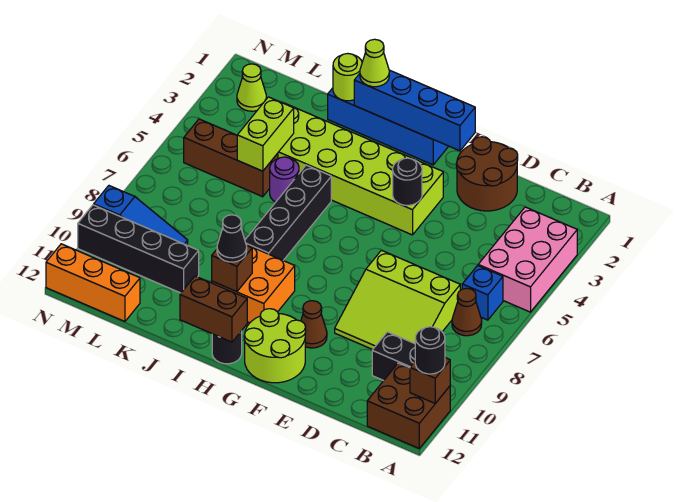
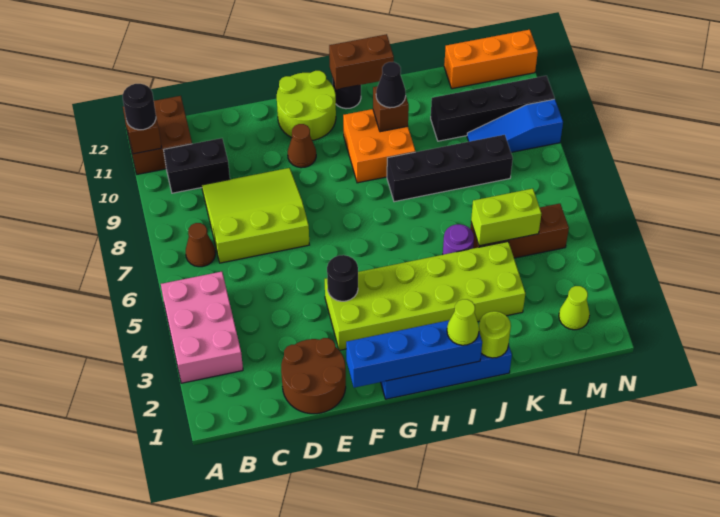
blue 1x1 brick [462,265,503,320] -> none
black 1x4 brick [245,165,331,260] -> black 1x4 brick turned to [387,135,513,202]
lime 1x2 brick [237,97,294,171] -> lime 1x2 brick turned to [471,189,542,246]

